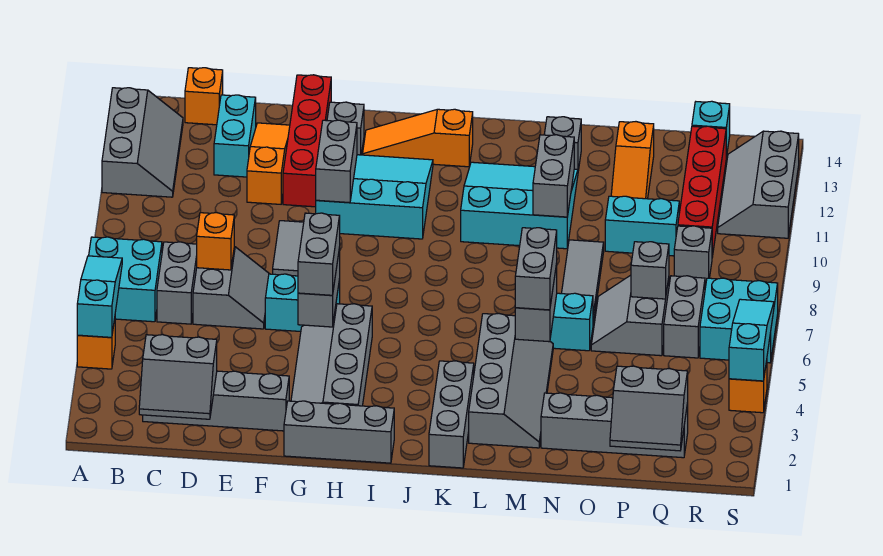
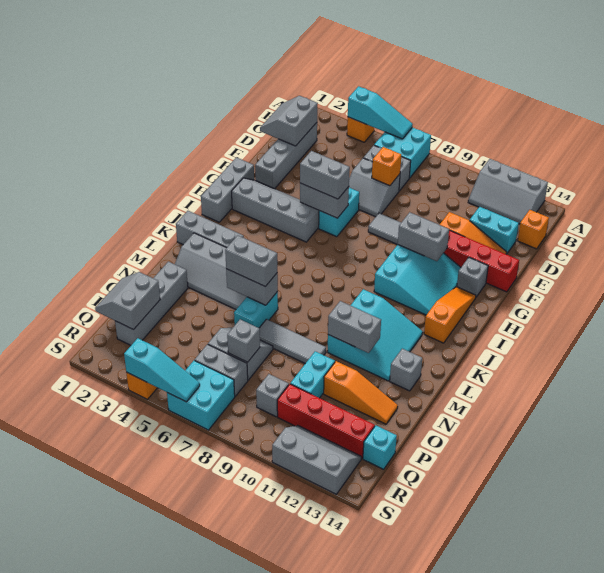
orange 1x3 slope [611,122,654,199] -> orange 1x3 slope turned to [324,361,398,424]

